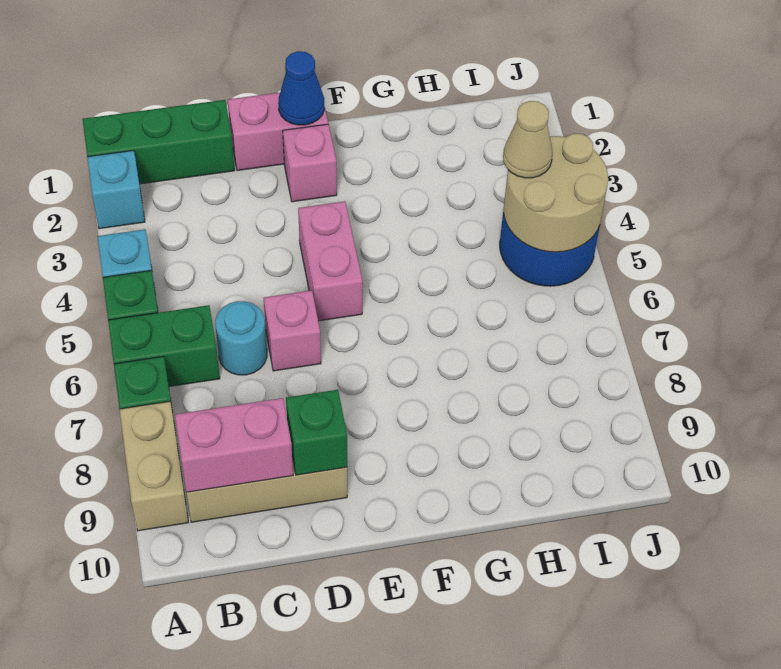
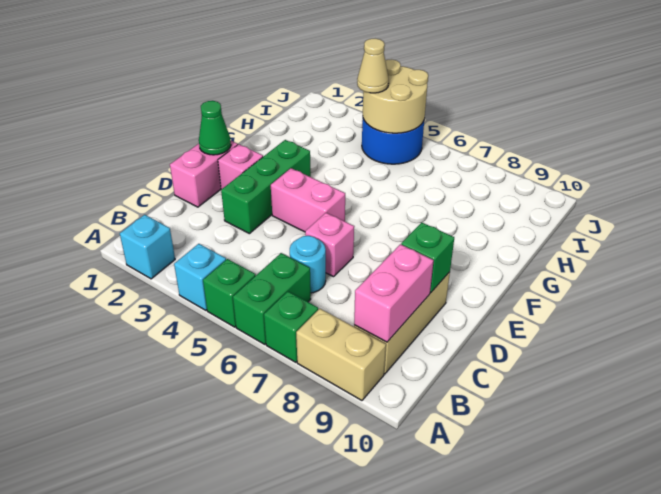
green 1x3 brick [82,100,235,184] -> green 1x3 brick moved to [221,140,311,234]
blue 1x1 cone [278,51,324,125] -> green 1x1 cone [199,101,231,155]

